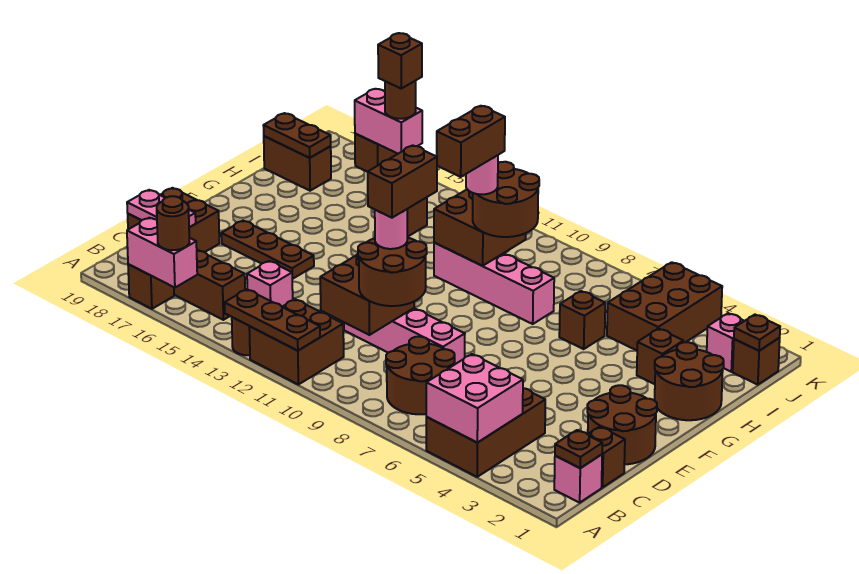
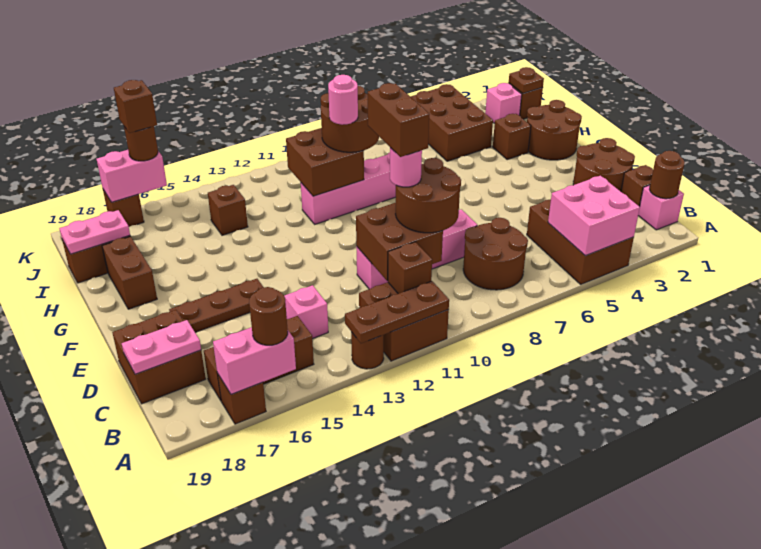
brown 1x1 plate [555,430,602,468] -> brown 1x1 round brick [650,151,685,199]
brown 1x2 brick [437,106,505,177] -> brown 1x2 brick moved to [102,236,157,309]
brown 1x1 brick [559,291,605,349] -> brown 1x1 brick moved to [388,242,432,294]
brown 1x2 plate [263,113,331,158] -> pink 1x2 plate [59,210,130,254]

